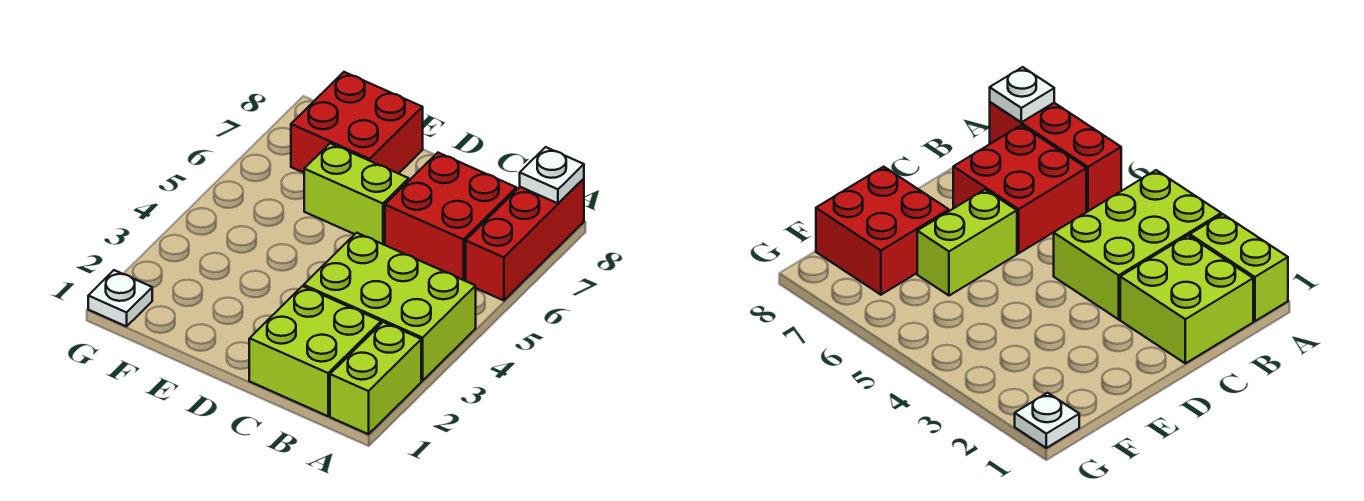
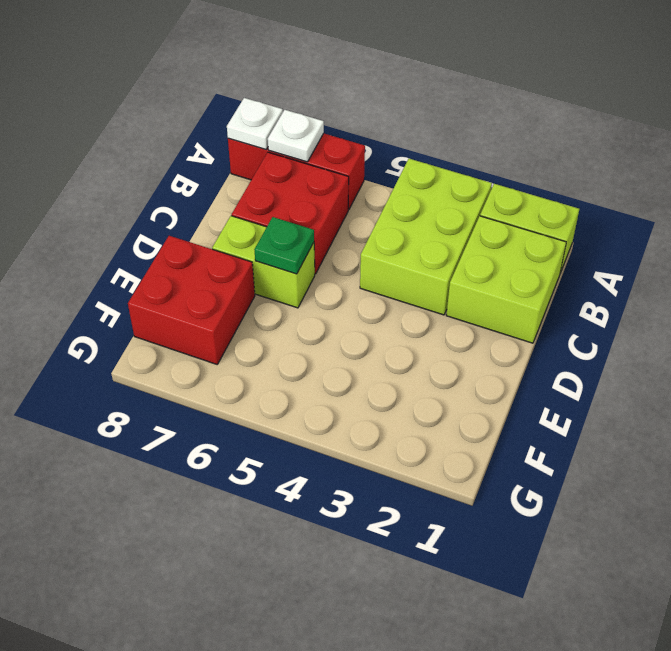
lime 1x2 brick [304,143,409,245] -> lime 1x2 brick turned to [212,216,315,308]
none -> green 1x1 plate [254,217,314,274]
white 1x1 plate [88,270,152,326] -> white 1x1 plate moved to [268,110,324,162]

